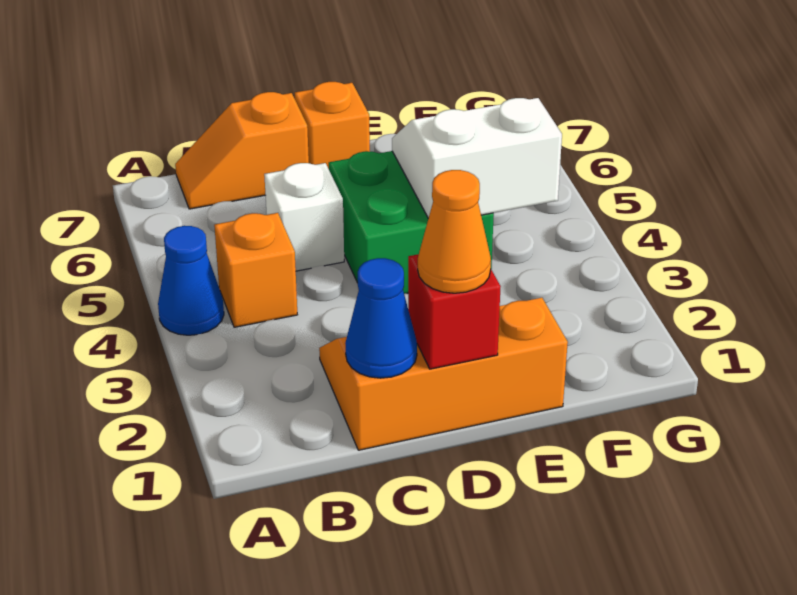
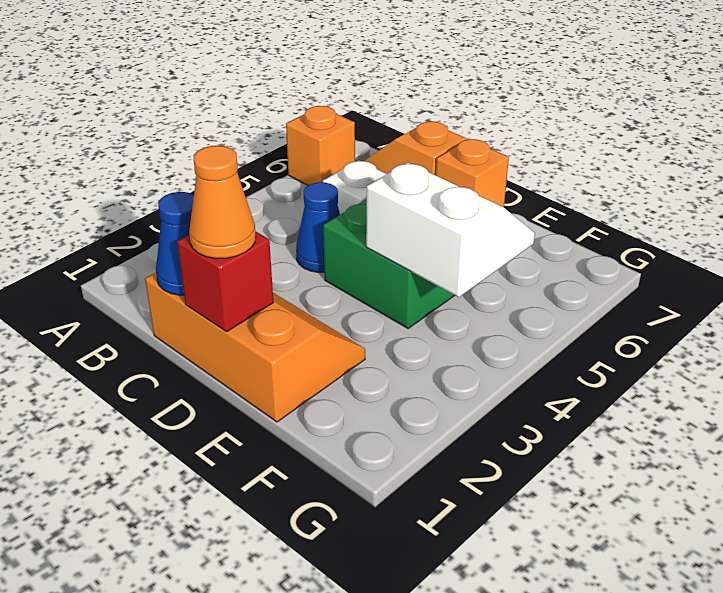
blue 1x1 cone [158,226,224,335] -> blue 1x1 cone moved to [296,182,340,272]
orange 1x1 brick [214,213,297,327] -> orange 1x1 brick moved to [286,106,355,185]

